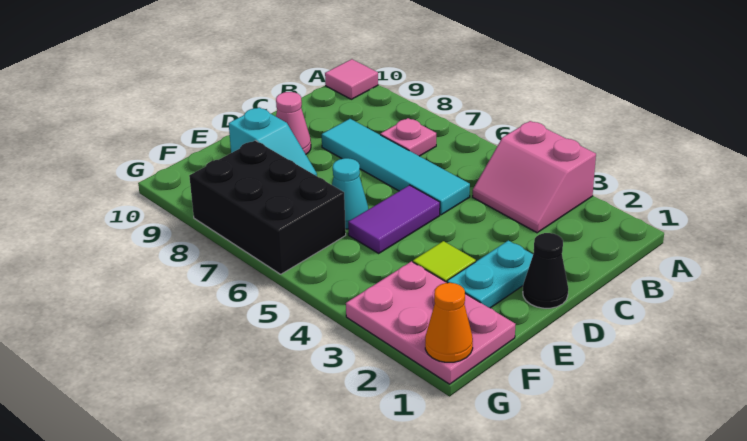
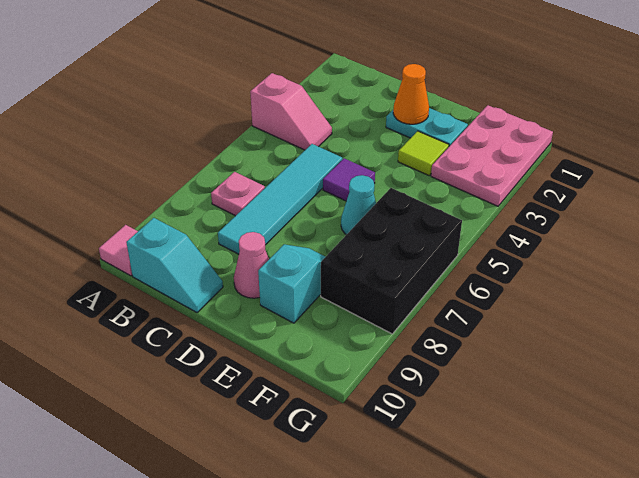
pink 2x2 slope [473,121,596,233] -> pink 1x2 slope [250,73,332,150]
none -> cyan 1x2 slope [126,218,223,312]
black 1x1 cone [523,233,568,308] -> none
purple 1x2 tile [348,185,440,253] -> purple 1x1 tile [323,158,375,201]
orange 1x1 cone [425,283,473,362] -> orange 1x1 cone moved to [393,64,429,124]

